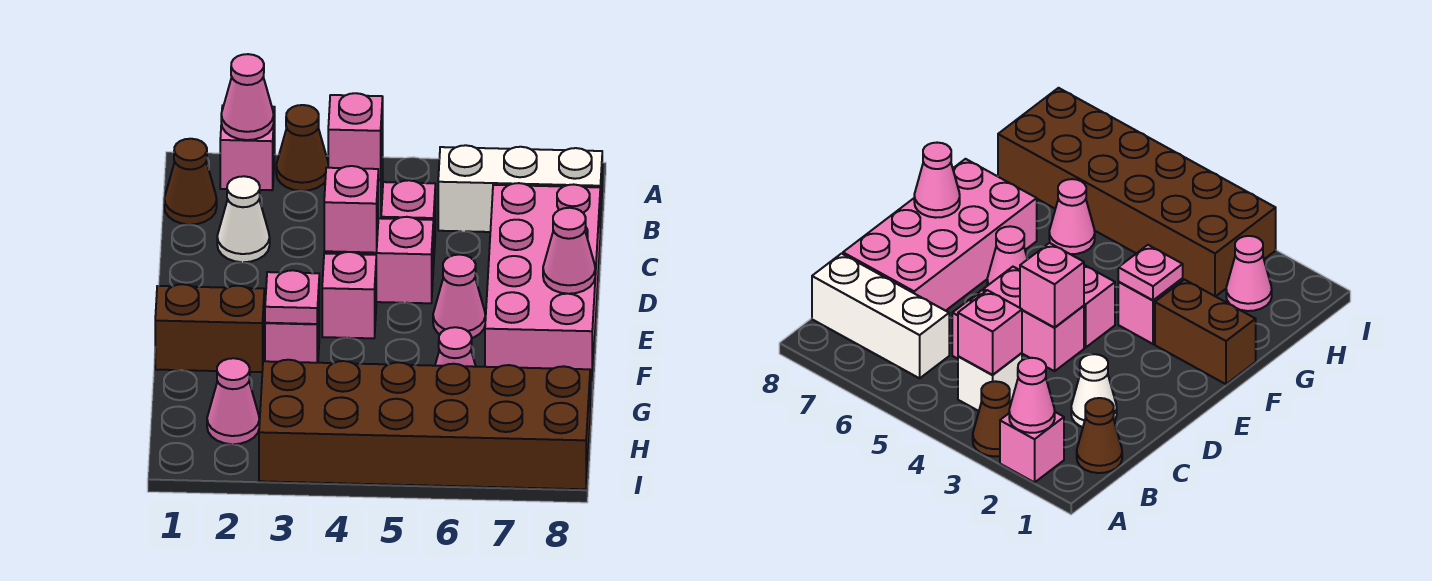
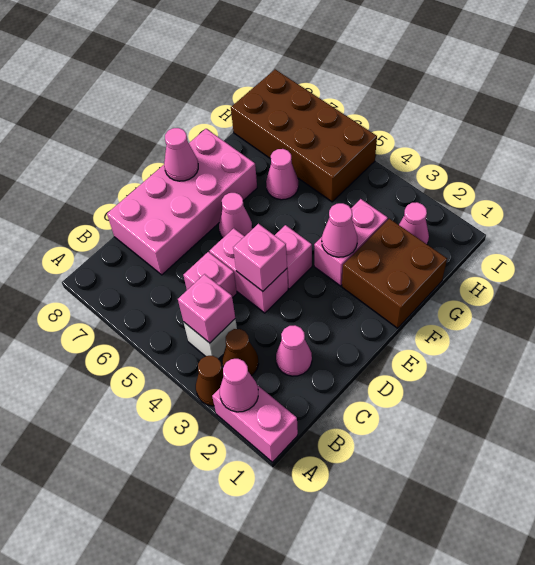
pink 1x1 brick [220,105,275,190] -> pink 1x2 brick [212,385,298,462]
brown 1x1 cone [164,139,217,225] -> brown 1x1 cone moved to [222,329,259,376]
white 1x3 brick [438,145,602,234] -> none
white 1x1 cone [217,176,270,262] -> pink 1x1 cone [276,325,312,376]
brown 1x2 brick [155,284,264,372] -> brown 2x2 brick [342,219,447,328]
pink 1x1 brick [265,306,319,363] -> pink 1x2 brick [314,199,388,286]
pink 1x1 plate [265,270,319,324] -> pink 1x1 cone [322,203,357,257]
brown 2x6 brick [259,360,590,489] -> brown 2x4 brick [231,69,377,202]

